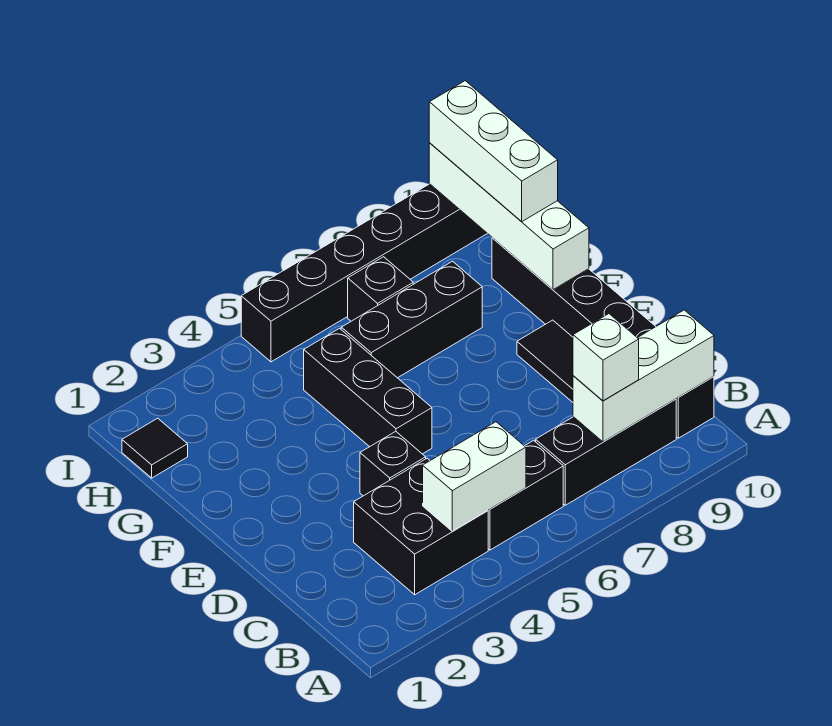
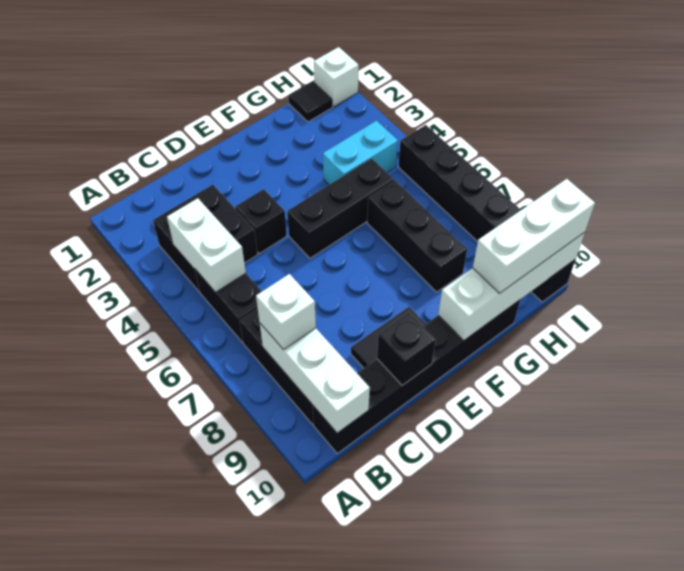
none -> cyan 1x2 brick [323,121,398,185]
black 1x1 brick [348,257,413,321] -> black 1x1 brick moved to [377,313,436,385]
none -> white 1x1 brick [314,47,359,106]

